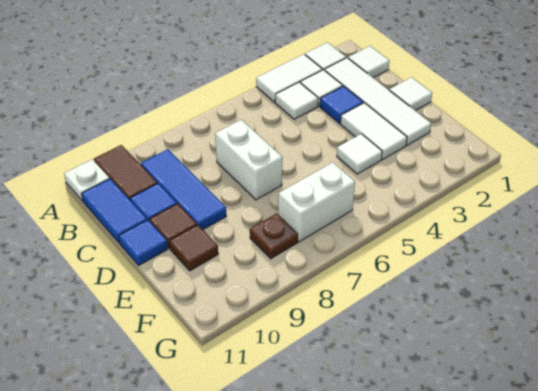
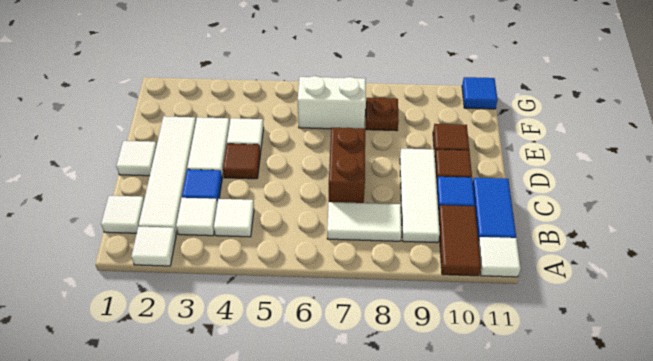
white 1x2 tile [256,54,322,102] -> white 1x2 tile moved to [327,202,402,241]
white 1x1 plate [64,159,109,201] -> white 1x1 tile [479,237,521,277]
blue 1x3 tile [141,149,226,229] -> white 1x3 tile [400,149,440,243]
white 1x2 brick [215,120,282,200] -> brown 1x2 brick [329,128,365,203]
none -> brown 1x1 tile [223,144,261,179]
blue 1x1 tile [119,220,168,265] -> blue 1x1 tile moved to [462,77,498,109]

